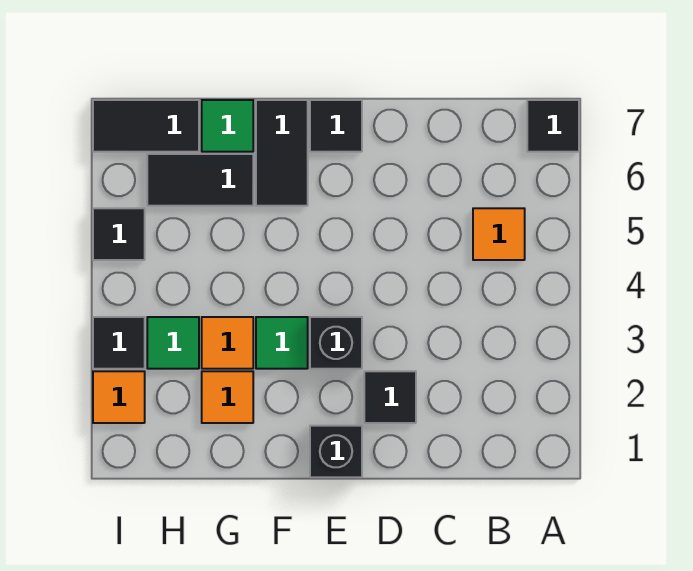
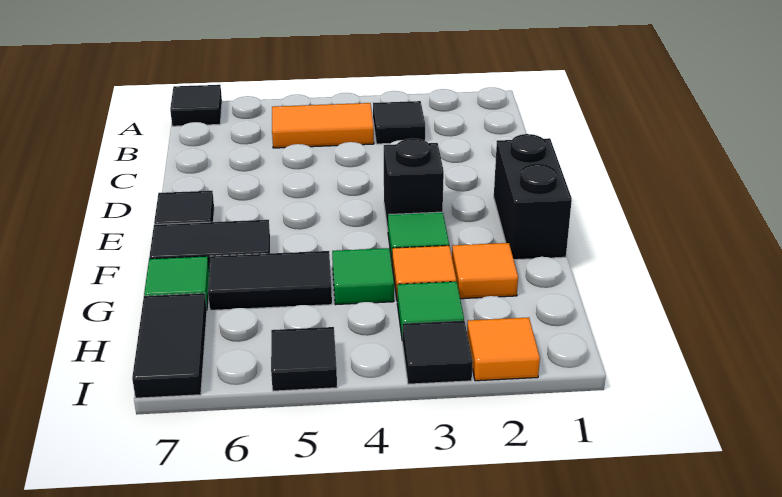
orange 1x1 tile [473,208,525,260] -> orange 1x2 tile [272,103,374,148]
black 1x1 tile [364,371,416,423] -> black 1x1 tile moved to [373,101,425,144]
black 1x1 brick [310,426,362,477] -> black 1x2 brick [494,134,572,260]
none -> green 1x1 tile [332,248,394,305]
black 1x2 tile [147,154,253,206] -> black 1x2 tile turned to [208,251,332,310]

